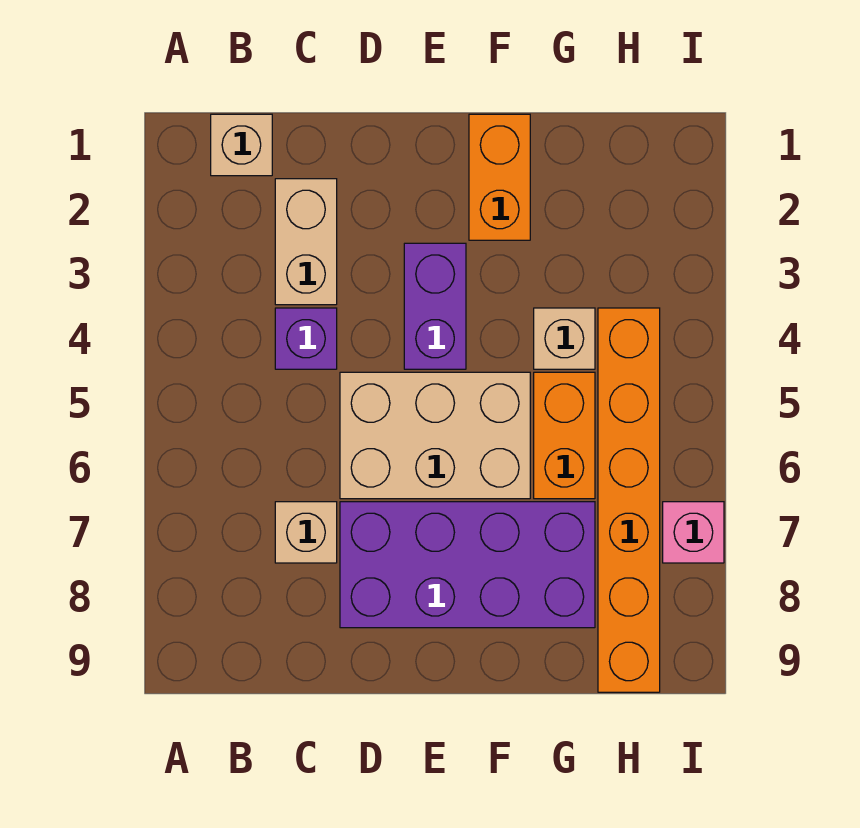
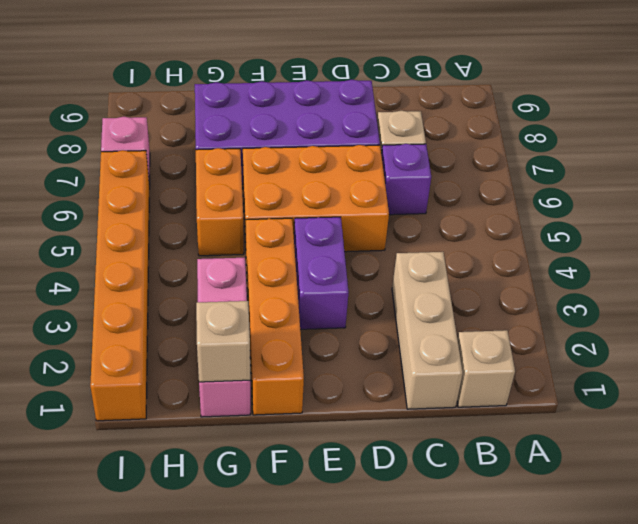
tan 1x2 brick [275,179,337,305] -> tan 1x3 brick [392,252,463,409]
purple 1x1 brick [275,308,337,369] -> purple 1x1 brick moved to [381,144,431,215]
tan 2x3 brick [340,372,530,499] -> orange 2x3 brick [243,145,389,252]
orange 1x2 brick [469,114,530,240] -> orange 1x4 brick [246,218,304,415]
none -> pink 1x3 brick [197,258,250,417]
tan 1x1 brick [534,308,595,369] -> tan 1x1 brick moved to [196,301,250,382]
orange 1x6 brick [598,308,660,692] -> orange 1x6 brick moved to [90,150,150,421]

